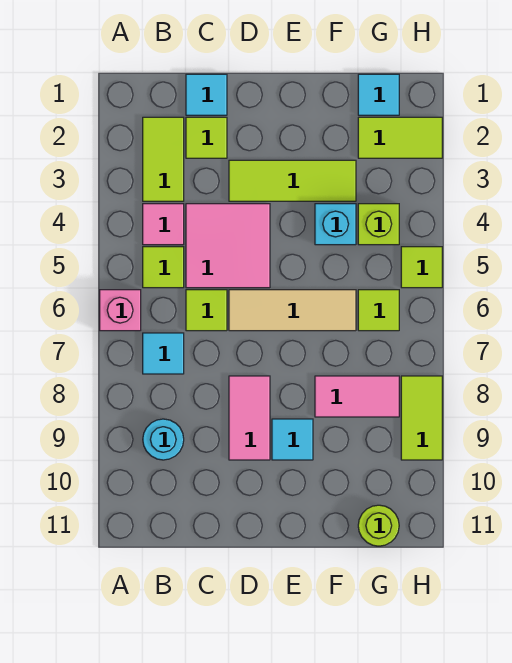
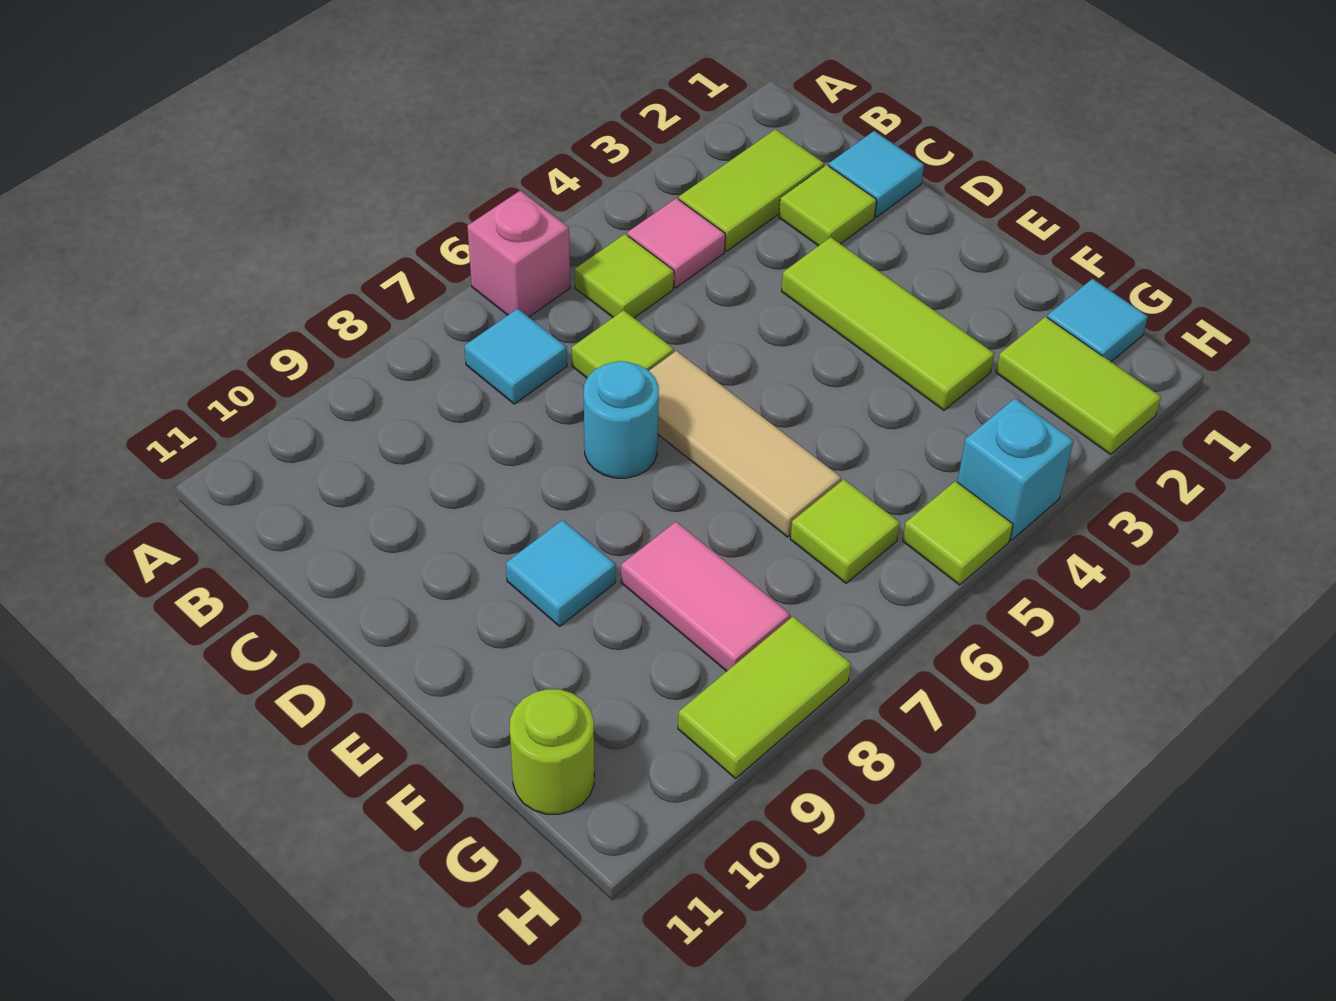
cyan 1x1 round brick [143,419,184,460] -> cyan 1x1 round brick moved to [584,361,659,478]
pink 2x2 tile [186,204,270,288] -> none
pink 1x2 tile [229,376,270,460] -> none
cyan 1x1 brick [315,204,356,245] -> cyan 1x1 brick moved to [957,398,1074,540]
lime 1x1 brick [358,204,399,245] -> none

